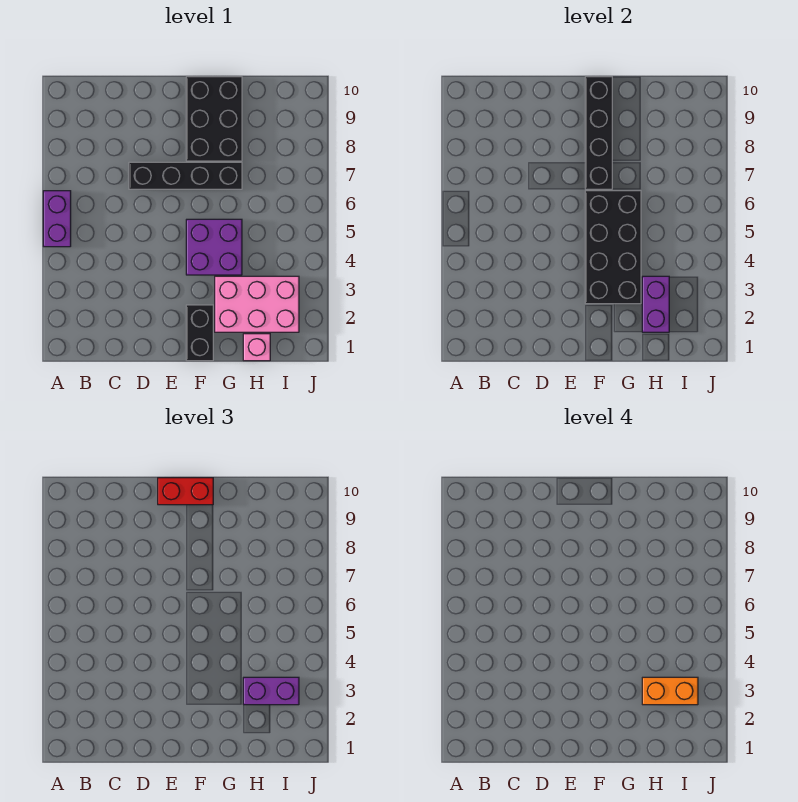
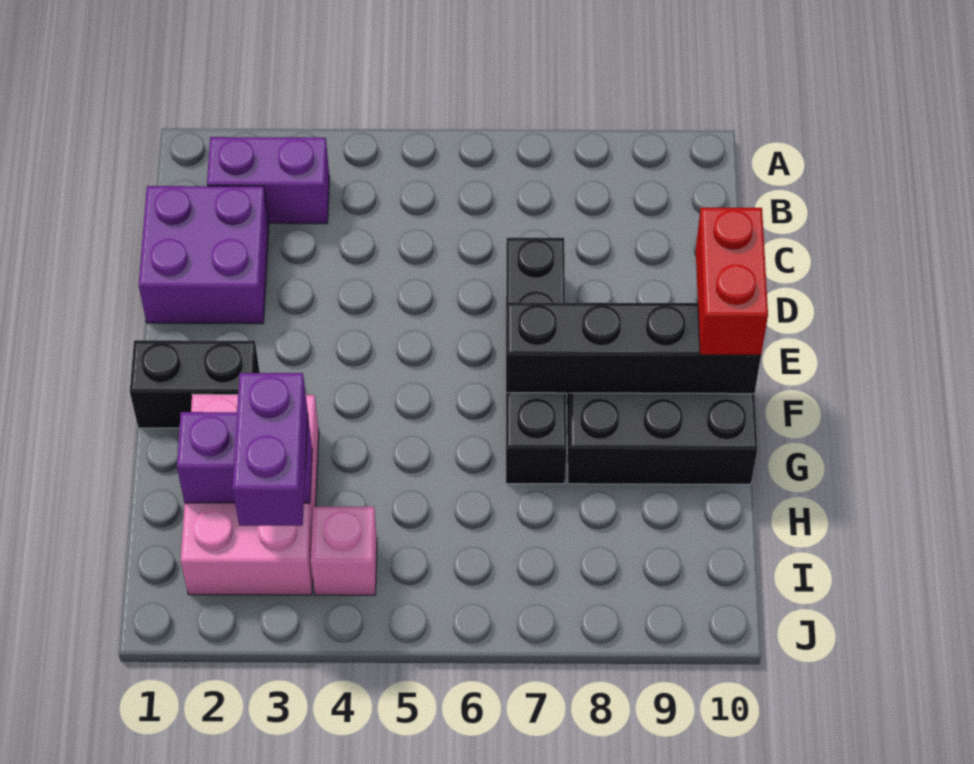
purple 1x2 brick [43,191,71,247] -> purple 1x2 brick moved to [207,137,330,224]
black 2x4 brick [585,191,641,304] -> none
purple 2x2 brick [186,219,242,275] -> purple 2x2 brick moved to [139,186,269,324]
pink 1x1 brick [243,334,270,361] -> pink 1x1 brick moved to [311,507,377,595]
orange 1x2 brick [642,677,698,705] -> none

